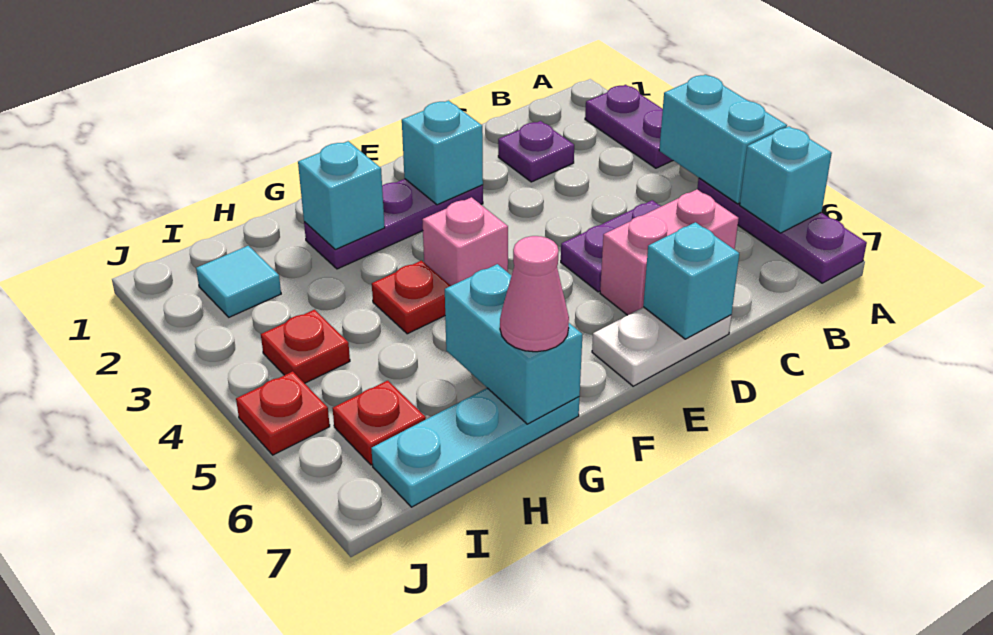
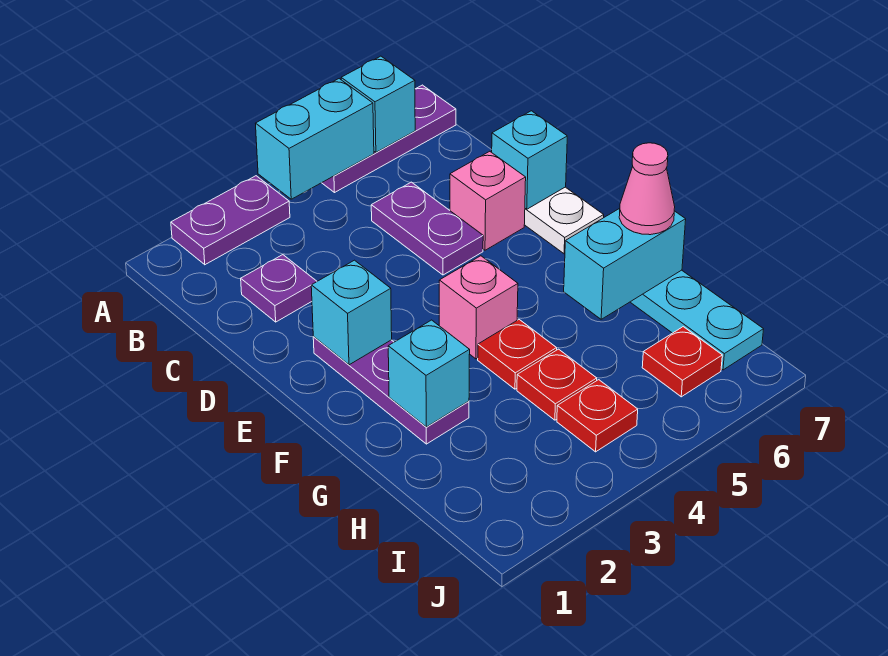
pink 1x2 brick [600,190,739,315] -> pink 1x1 brick [450,151,526,250]
cyan 1x1 tile [196,246,281,317] -> none
red 1x1 plate [236,371,330,455] -> red 1x1 plate moved to [517,349,597,420]

